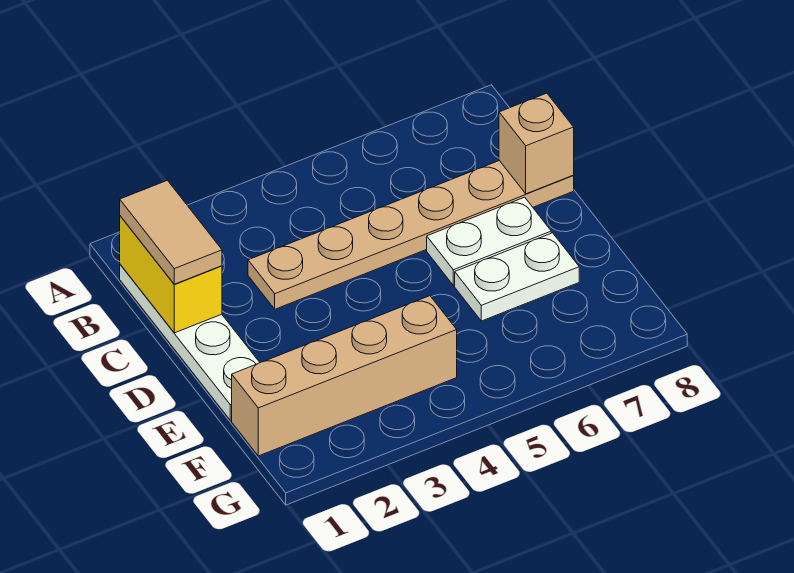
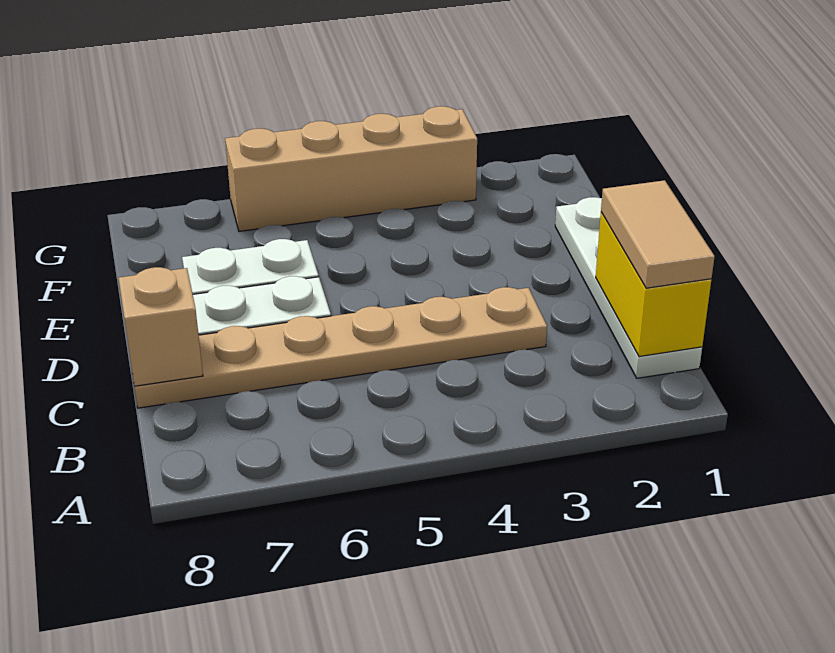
tan 1x4 brick [232,296,457,456] -> tan 1x4 brick moved to [225,106,477,231]

